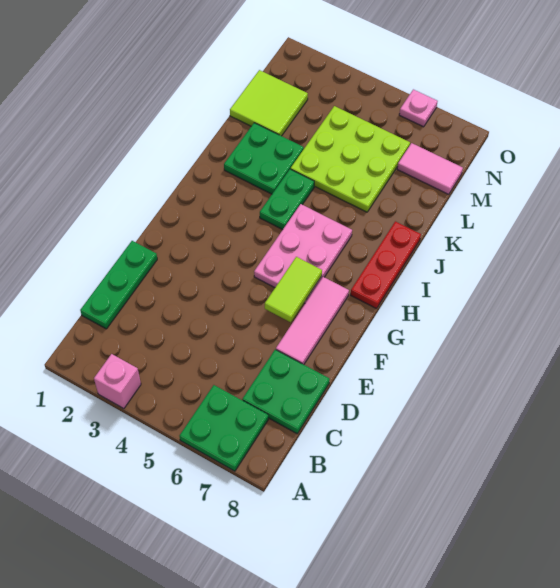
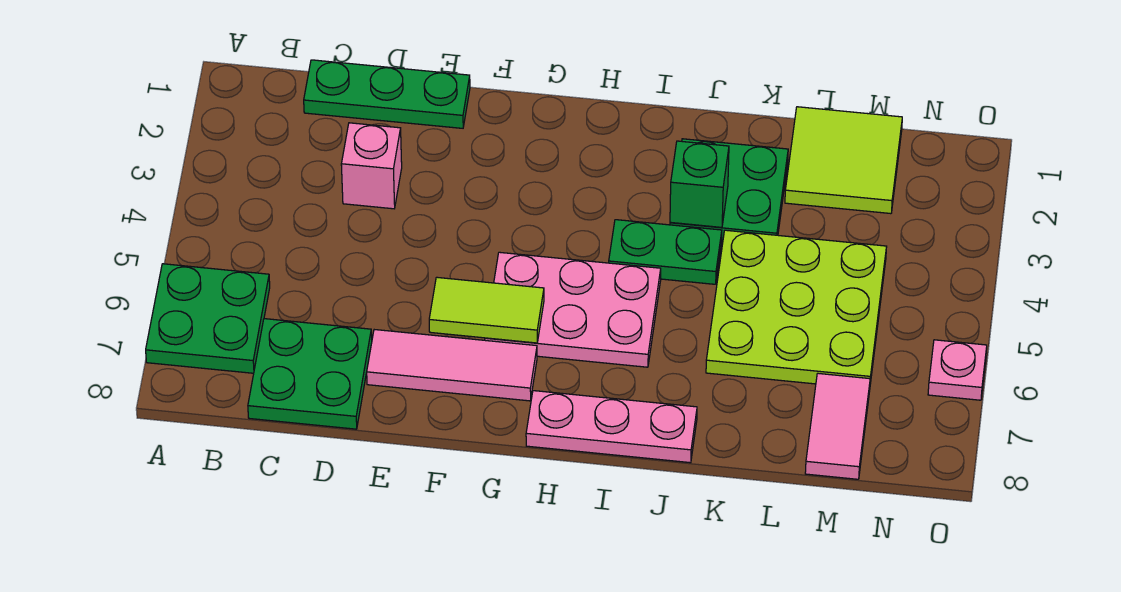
pink 1x1 brick [94,354,141,409] -> pink 1x1 brick moved to [341,123,402,209]
red 1x3 plate [351,221,421,309] -> pink 1x3 plate [526,391,697,463]
none -> green 1x1 brick [670,141,729,227]

